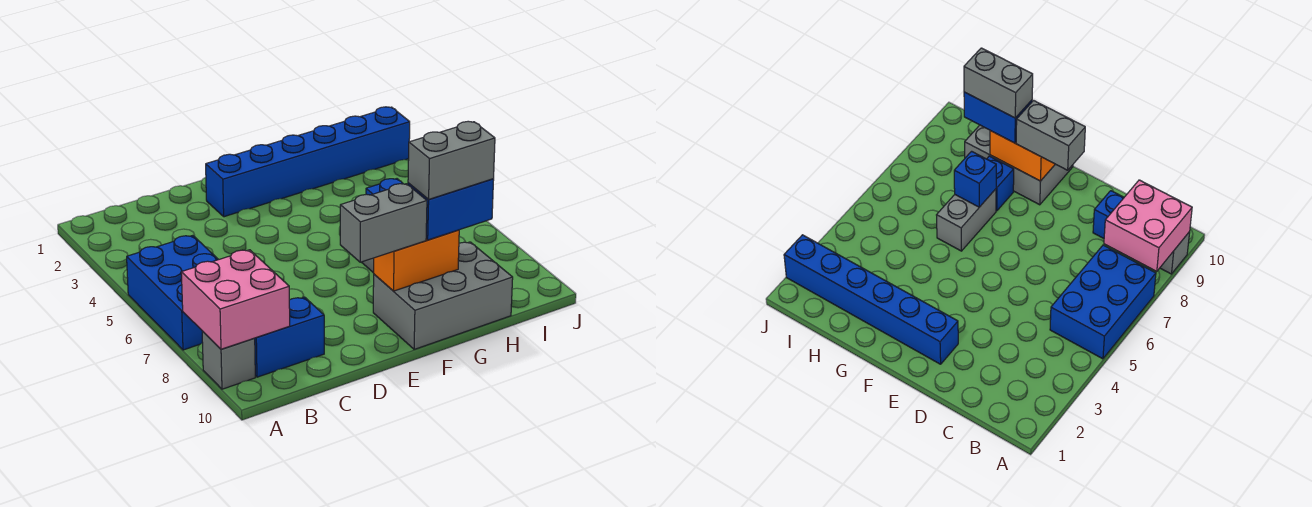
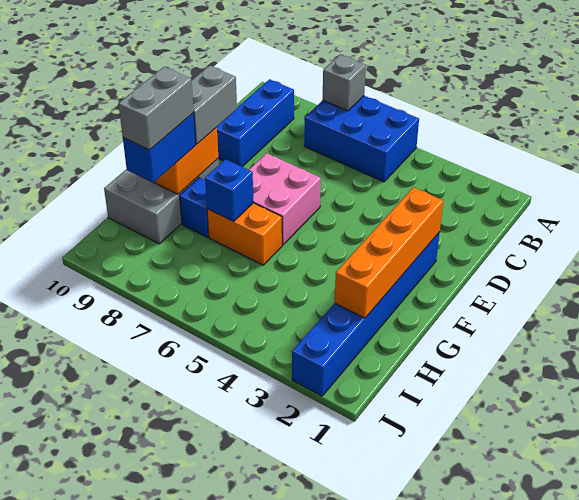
pink 2x2 brick [181,250,290,349] -> pink 2x2 brick moved to [249,153,321,245]
grey 1x1 brick [202,331,255,389] -> grey 1x1 brick moved to [322,55,366,111]
blue 1x2 brick [254,297,324,377] -> blue 1x3 brick [217,79,294,167]
none -> orange 1x4 brick [335,187,443,318]
grey 1x2 brick [937,189,996,251] -> orange 1x2 brick [207,203,282,265]

